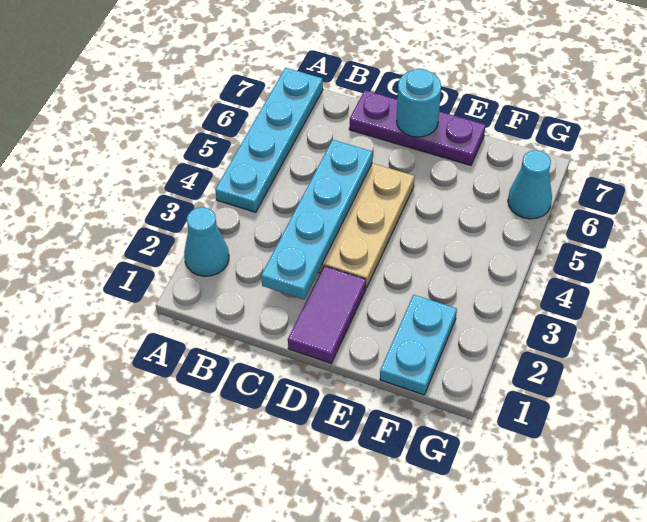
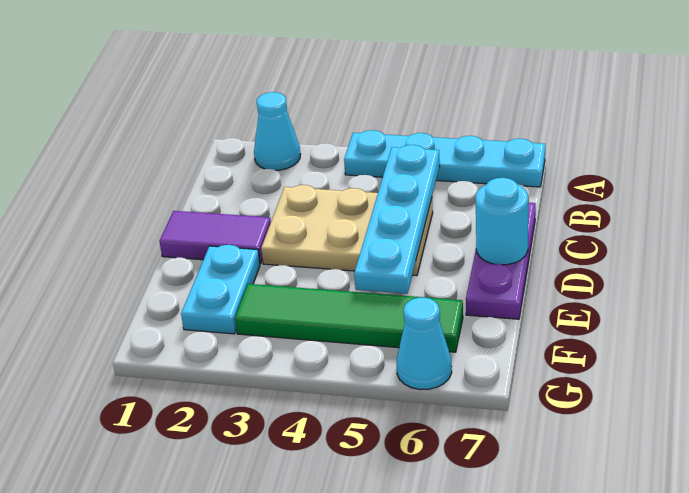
cyan 1x4 plate [261,140,372,299] -> cyan 1x4 plate turned to [354,145,440,294]
cyan 1x2 plate [380,295,457,395] -> cyan 1x2 plate turned to [181,245,260,334]
none -> green 1x4 tile [235,284,463,352]

